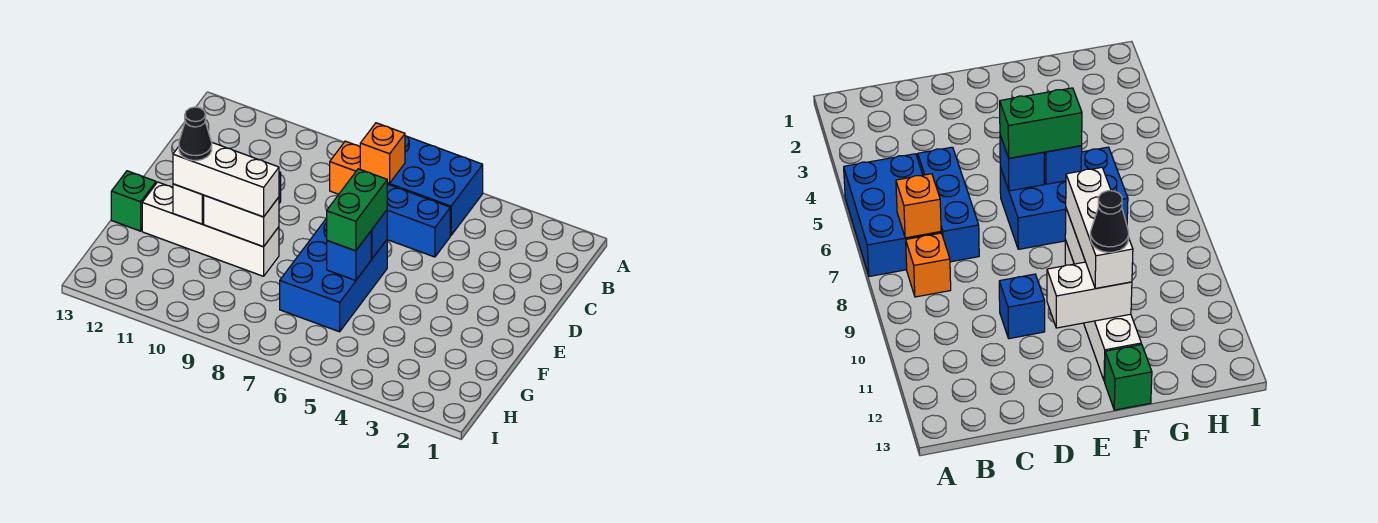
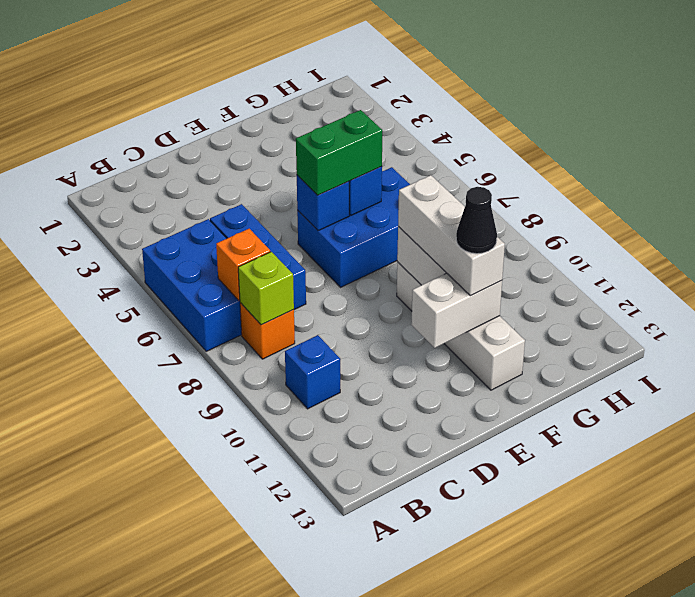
none -> lime 1x1 brick [238,252,294,325]
blue 1x1 brick [999,274,1045,339] -> blue 1x1 brick moved to [285,335,340,409]
green 1x1 brick [111,171,156,231] -> none

